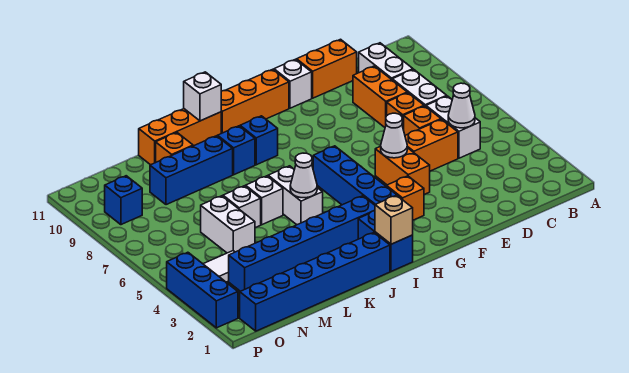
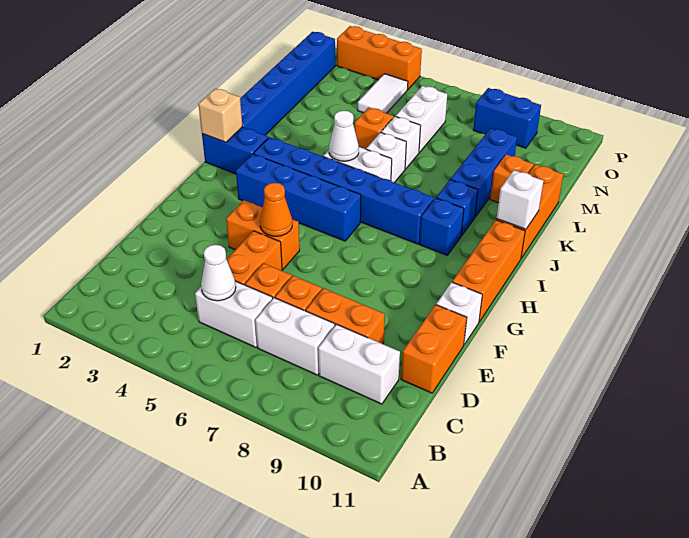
white 1x1 cone [381,113,407,158] -> orange 1x1 cone [260,183,292,236]
orange 1x1 brick [386,176,424,220] -> orange 1x1 brick moved to [354,107,394,149]
blue 1x6 brick [229,196,375,291] -> blue 1x6 brick turned to [253,137,434,244]
white 1x2 brick [201,196,255,253] -> white 1x2 brick turned to [396,86,447,153]
blue 1x1 brick [105,176,142,225] -> blue 1x2 brick [473,88,541,148]
blue 1x3 brick [167,252,238,328] -> orange 1x3 brick [337,26,422,89]

